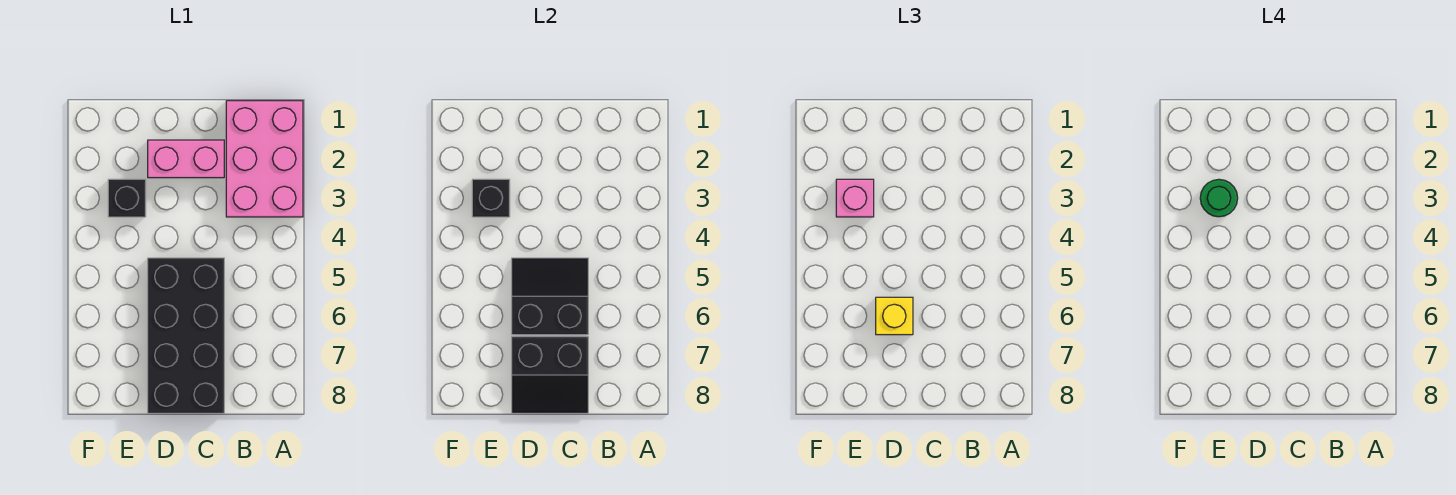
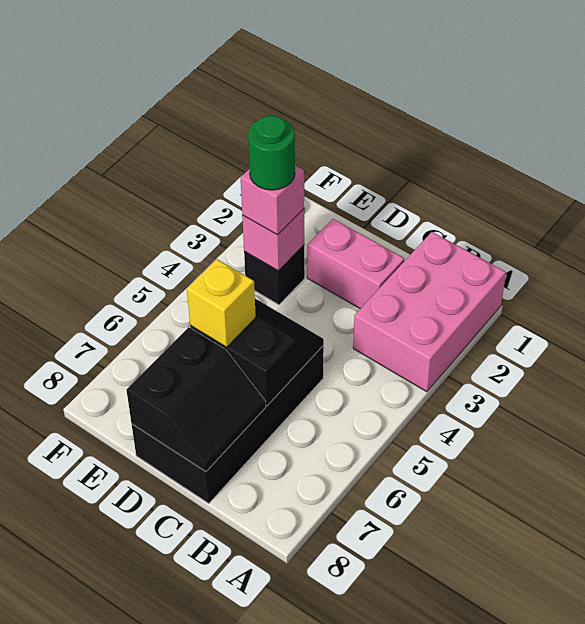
black 2x2 slope [512,337,588,413] -> black 2x2 slope turned to [127,327,266,472]
black 1x1 brick [472,179,510,217] -> pink 1x1 brick [242,209,304,271]

